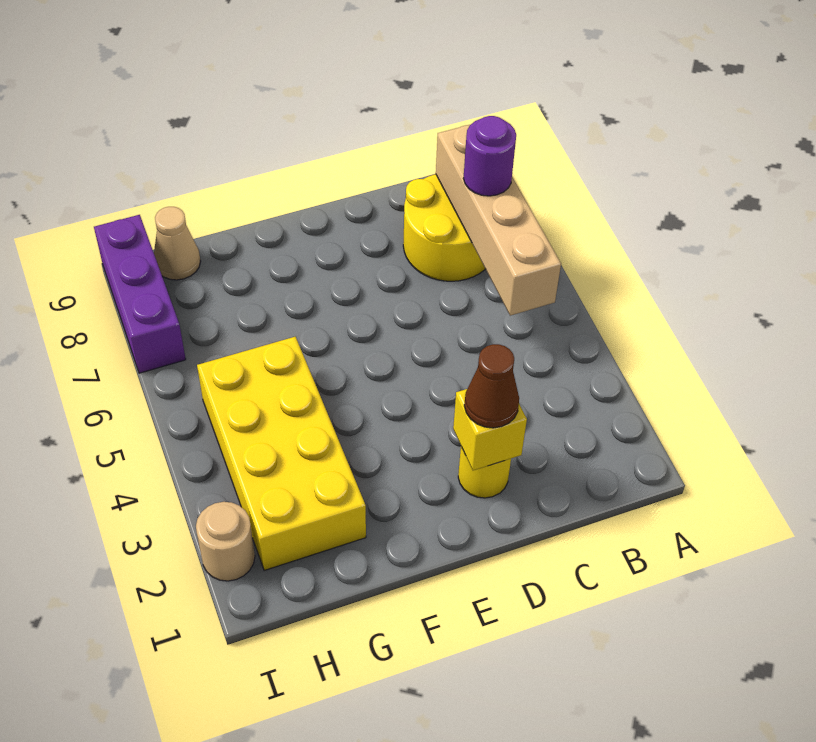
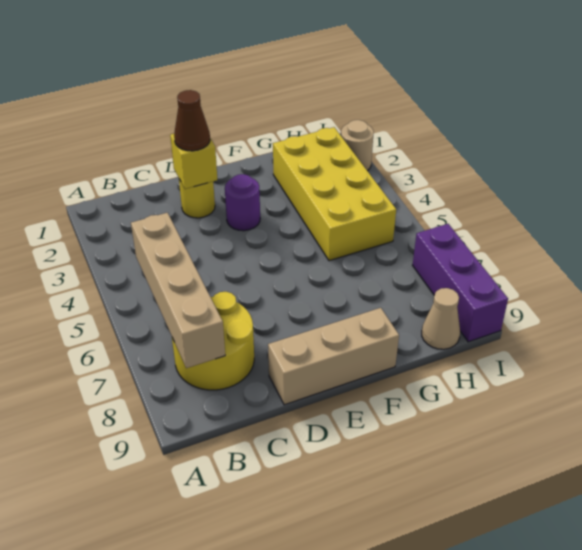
purple 1x1 round brick [463,116,516,196] -> purple 1x1 round brick moved to [225,174,260,231]
none -> tan 1x3 brick [268,308,399,405]

